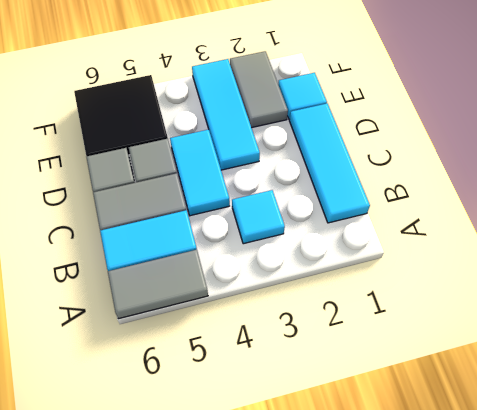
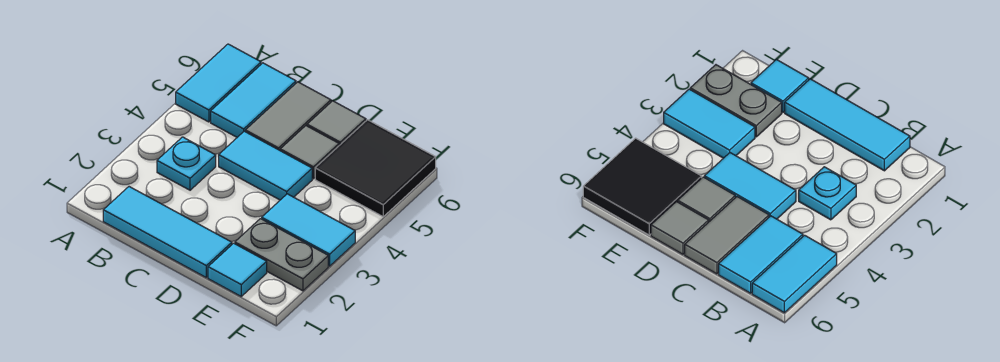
grey 1x2 tile [108,250,208,319] -> cyan 1x2 tile [176,44,261,122]
cyan 1x1 tile [232,190,285,244] -> cyan 1x1 plate [157,137,216,190]
cyan 1x3 tile [192,59,260,170] -> cyan 1x2 tile [262,194,355,266]
grey 1x2 tile [230,51,288,128] -> grey 1x2 plate [235,219,328,291]

